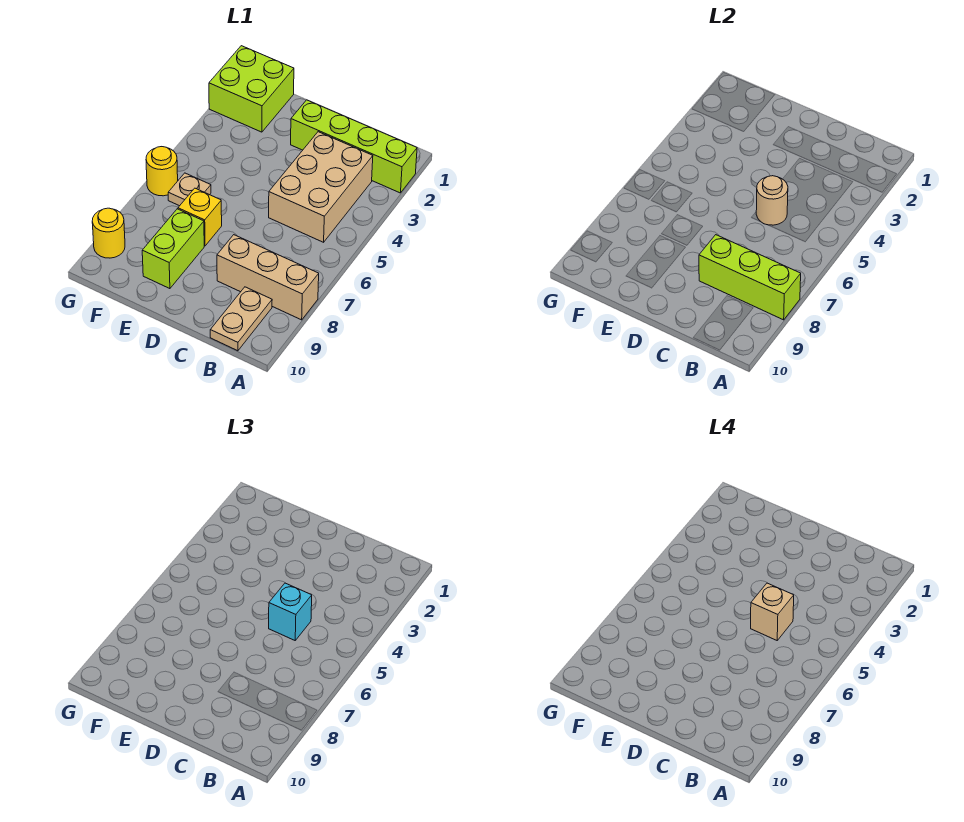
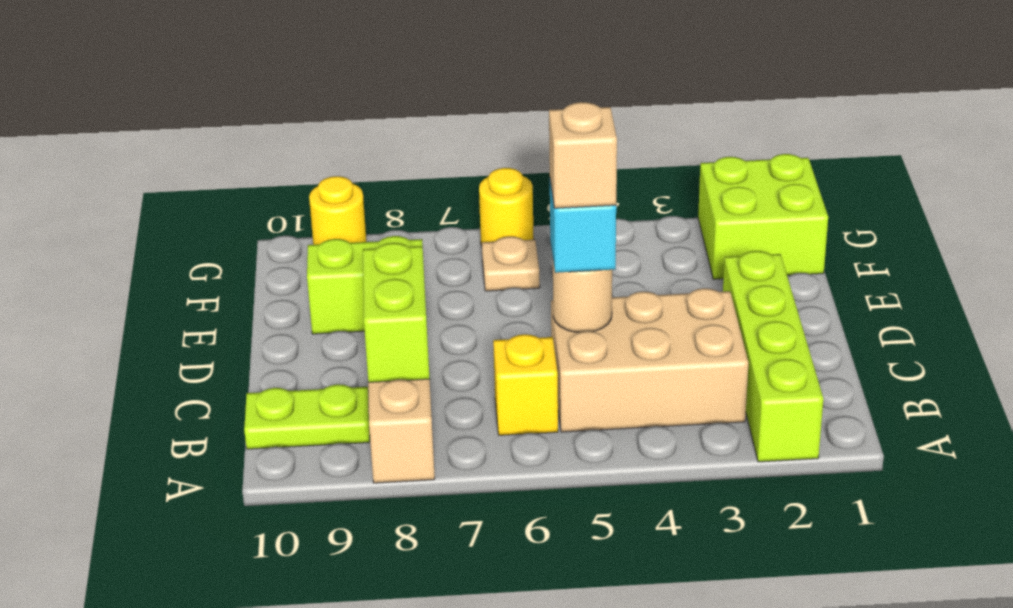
lime 1x3 brick [699,235,801,320] -> lime 1x2 brick [363,243,429,382]
tan 1x2 plate [210,287,272,351] -> lime 1x2 plate [244,384,370,449]
yellow 1x1 brick [178,188,222,246] -> yellow 1x1 brick moved to [493,334,558,435]

